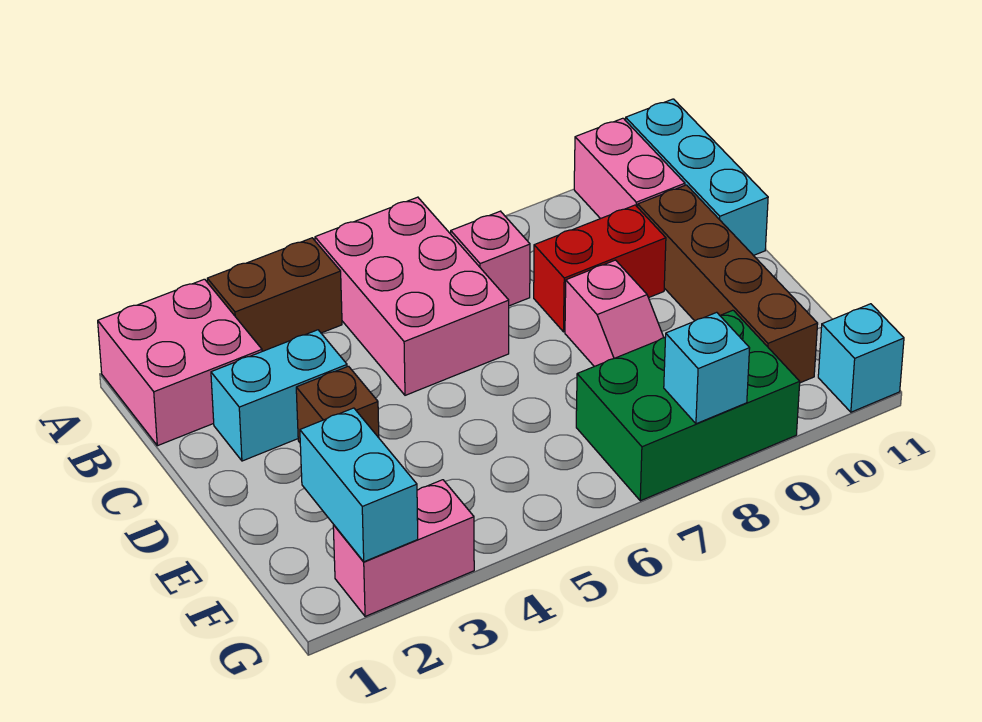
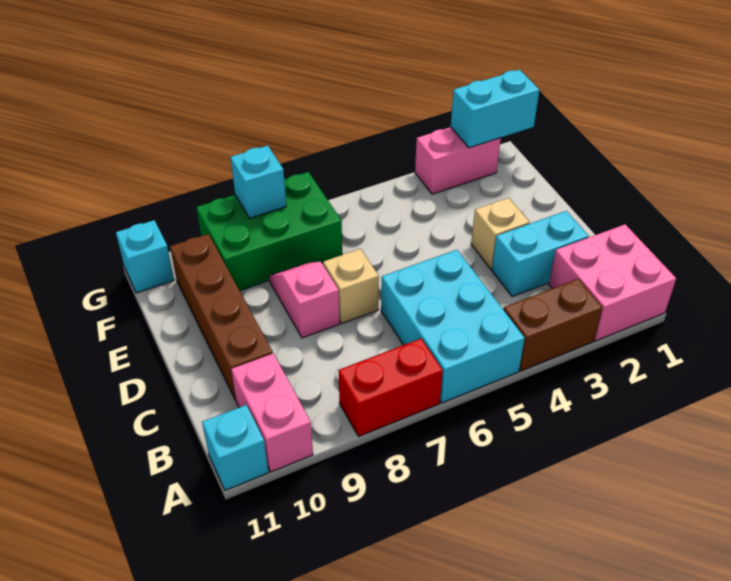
pink 2x3 brick [315,197,509,395] -> cyan 2x3 brick [381,250,525,403]
cyan 1x3 brick [626,99,768,256] -> cyan 1x1 brick [202,405,268,490]
pink 1x1 brick [451,211,530,306] -> none
red 1x2 brick [534,205,666,332] -> red 1x2 brick moved to [338,339,443,436]
brown 1x1 brick [296,366,379,442] -> tan 1x1 brick [471,198,530,269]
none -> tan 1x1 brick [323,249,379,323]
cyan 1x2 brick [300,408,418,562] -> cyan 1x2 brick turned to [451,70,539,148]

